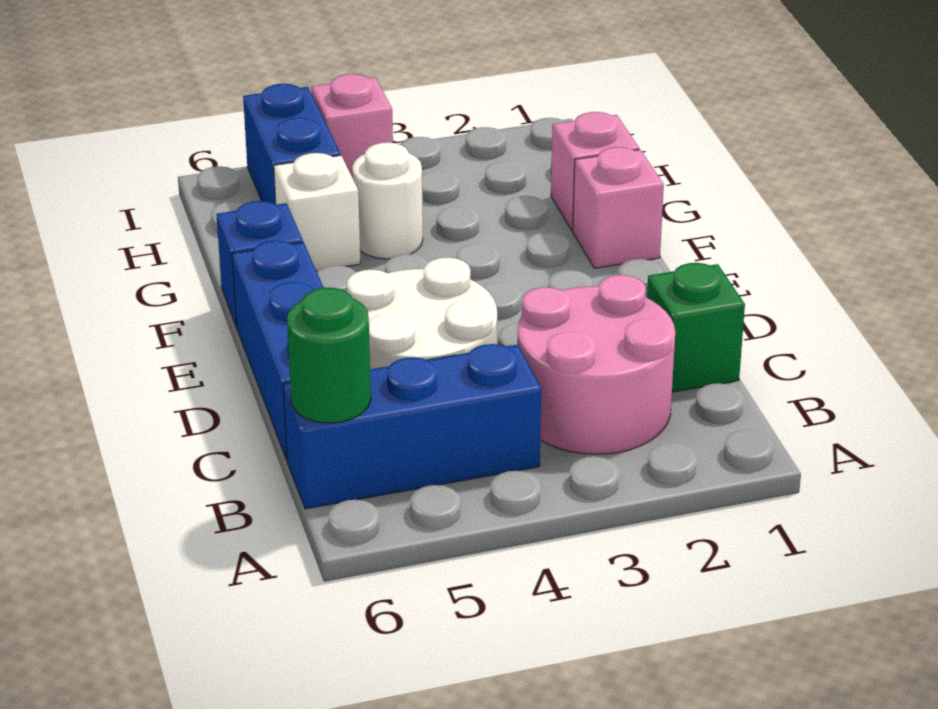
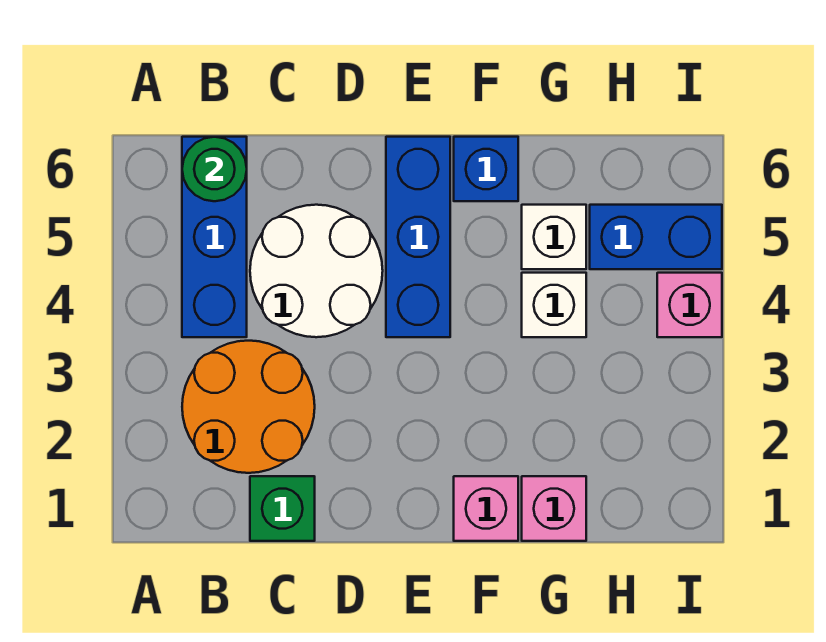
pink 2x2 round brick [517,275,675,454] -> orange 2x2 round brick [182,341,315,473]
blue 1x3 brick [232,240,323,460] -> blue 1x3 brick turned to [386,137,450,337]
white 1x1 round brick [352,142,423,259] -> white 1x1 brick [522,273,586,337]

